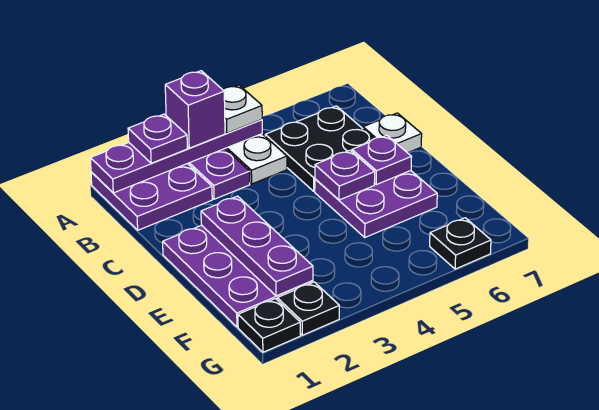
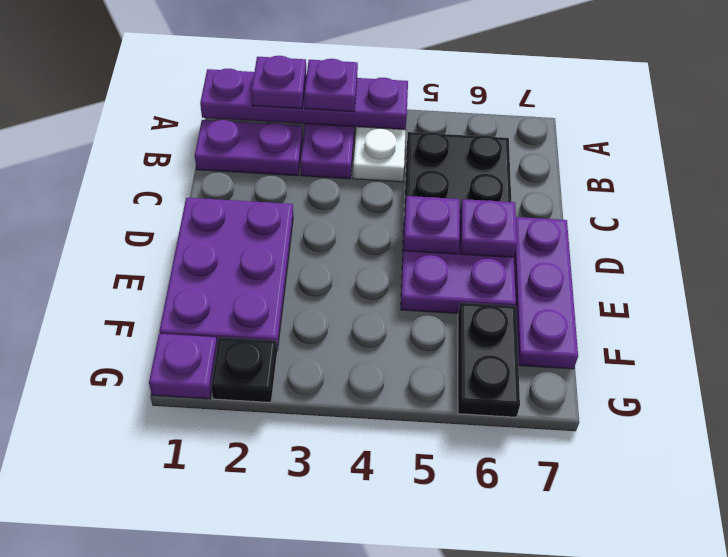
purple 2x2 plate [91,163,212,230] -> purple 1x2 plate [195,120,303,176]
purple 1x1 brick [165,71,225,148] -> purple 1x1 plate [304,59,358,112]
white 1x1 plate [223,85,262,133] -> none
white 1x1 plate [363,113,422,153] -> none
purple 1x3 plate [201,196,313,296] -> purple 1x3 plate moved to [514,217,578,369]
black 1x1 plate [238,299,300,352] -> purple 1x1 plate [149,334,217,399]
black 1x1 plate [430,218,491,269] -> black 1x2 plate [458,303,520,417]

